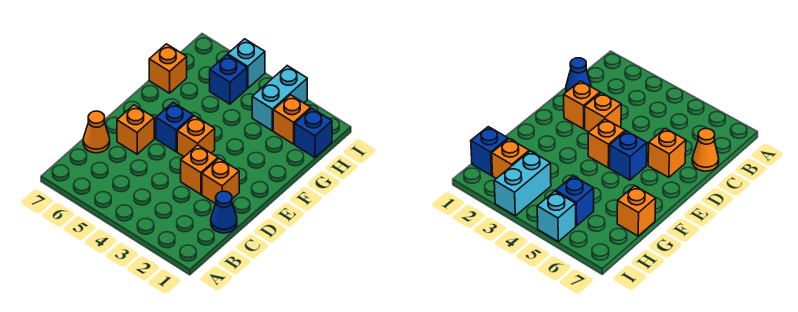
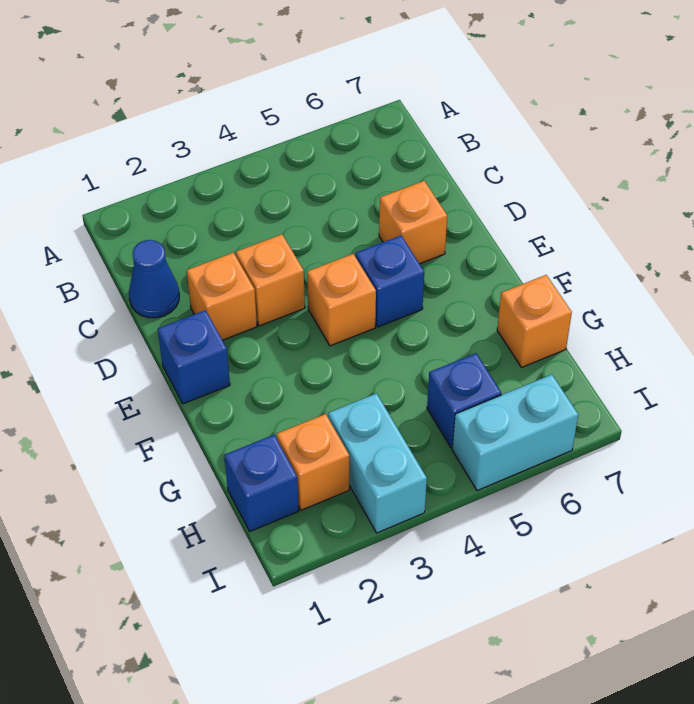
orange 1x1 cone [83,111,110,153] -> none
none -> blue 1x1 brick [158,310,230,404]
cyan 1x1 brick [228,39,265,88] -> cyan 1x2 brick [452,375,578,491]

